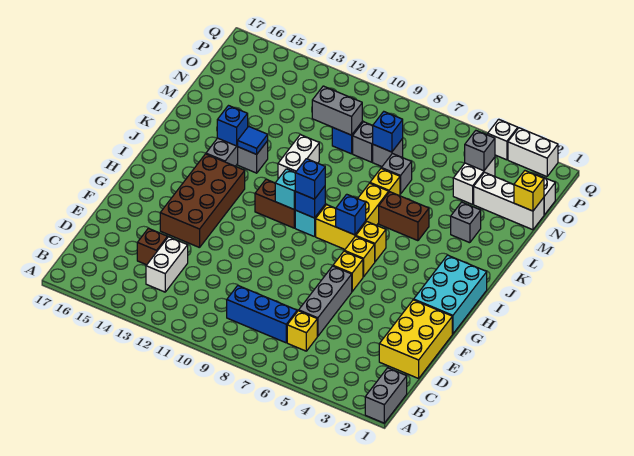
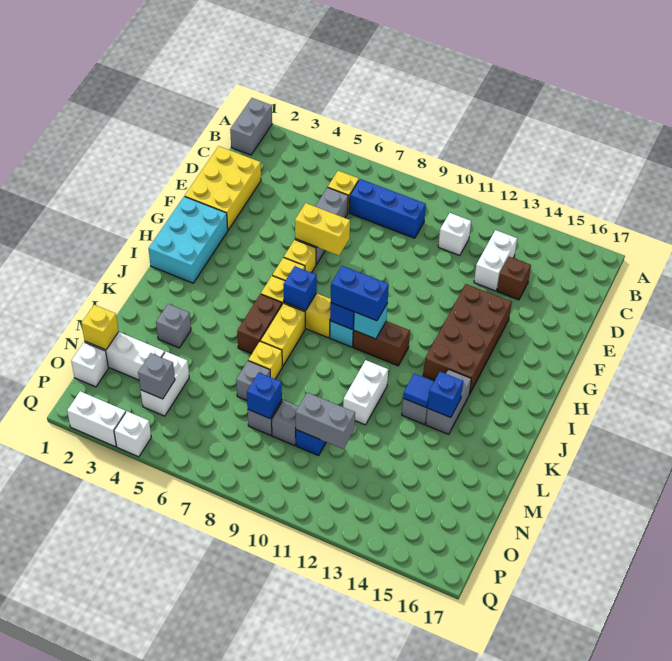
none -> white 1x1 brick [438,213,471,256]
none -> yellow 1x2 brick [295,203,350,255]
blue 1x1 brick [295,159,325,199] -> blue 1x2 brick [331,266,389,321]
brown 1x2 brick [379,192,429,241] -> brown 1x2 brick turned to [237,294,282,354]

